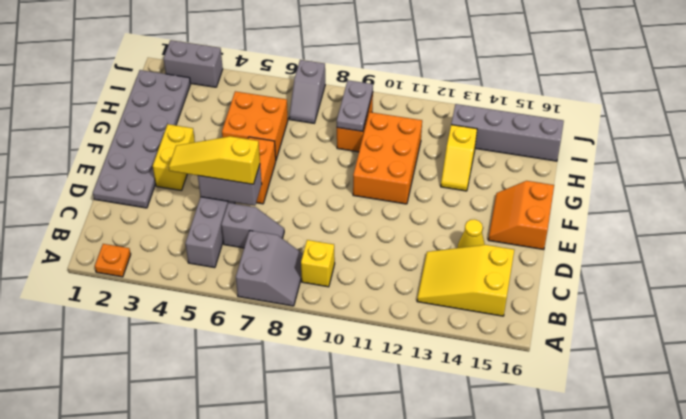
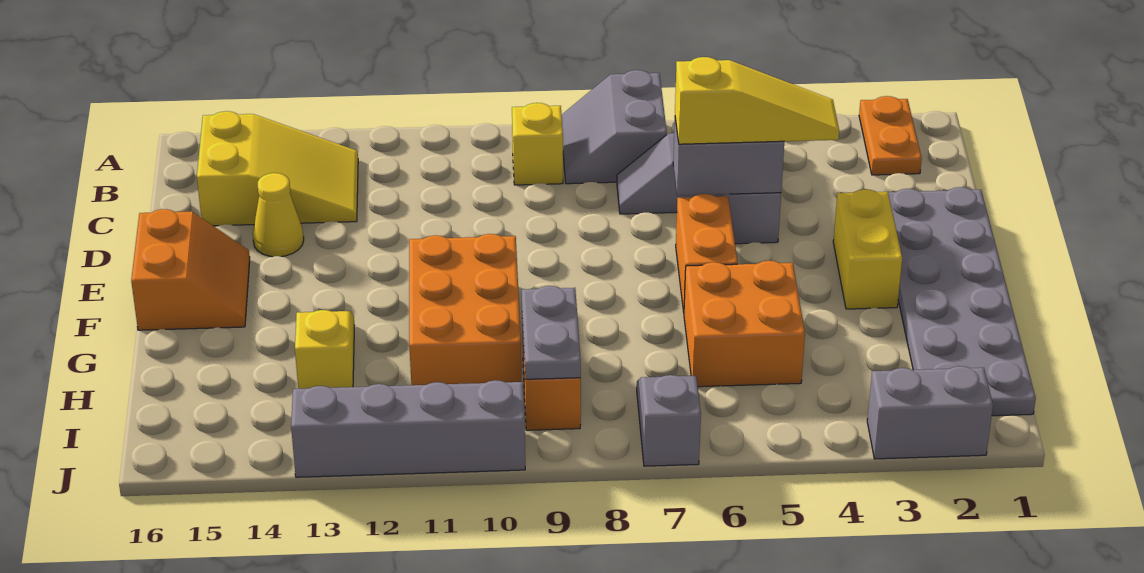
orange 1x1 plate [95,244,131,277] -> orange 1x2 plate [859,96,922,175]
grey 1x4 brick [451,104,564,161] -> grey 1x4 brick moved to [291,380,525,477]

